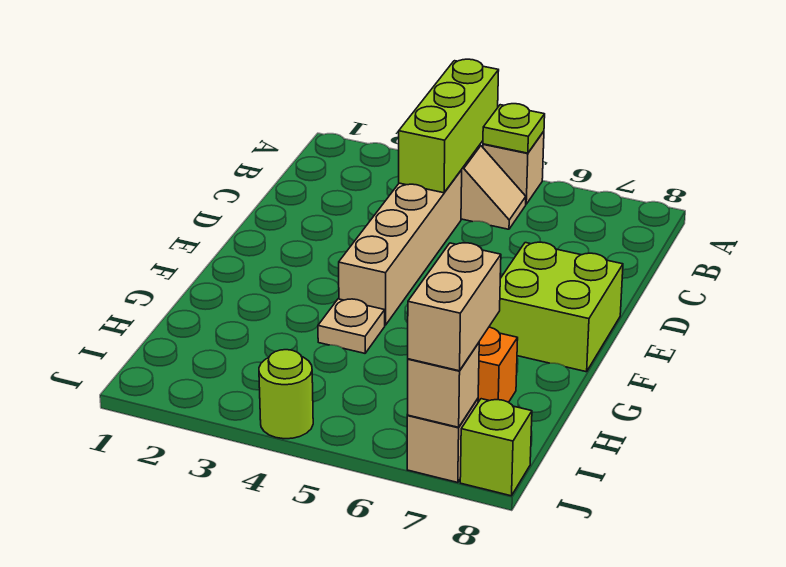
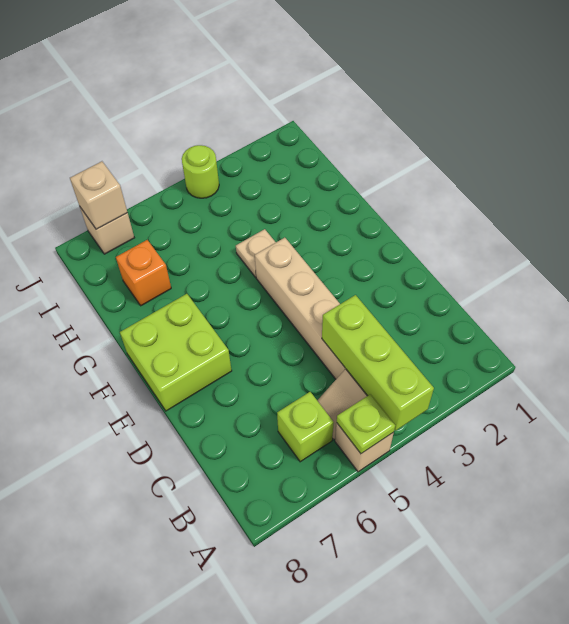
tan 1x2 brick [408,243,501,371] -> none
lime 1x1 brick [460,399,532,496] -> lime 1x1 brick moved to [277,392,334,462]

